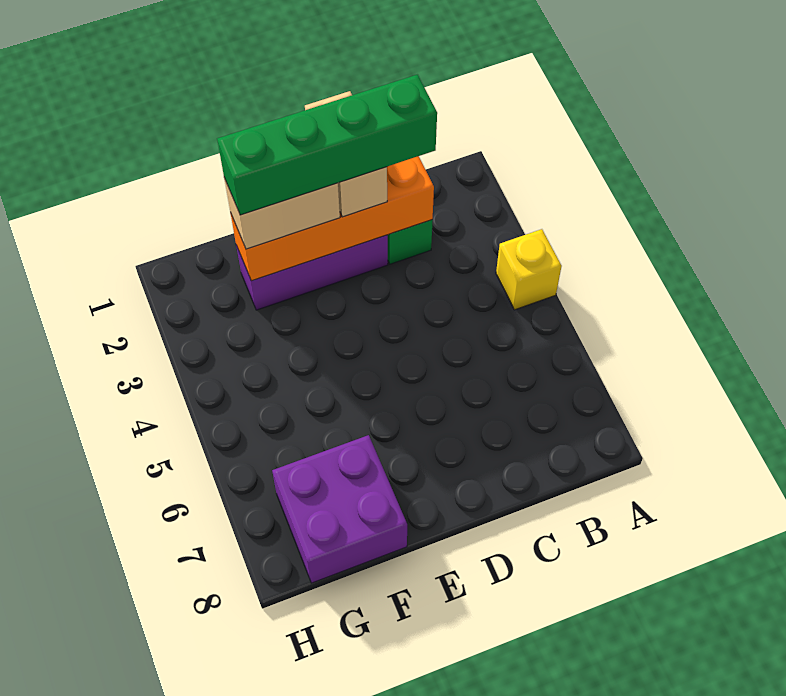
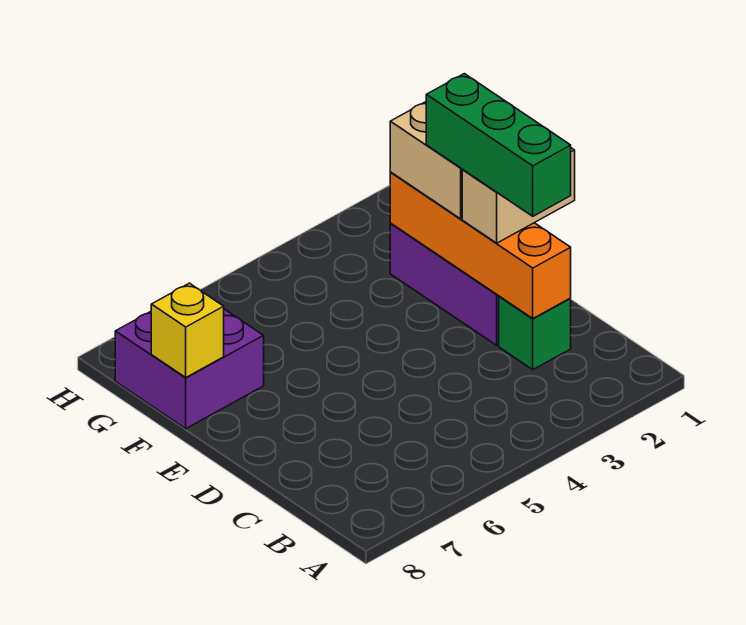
yellow 1x1 brick [496,229,562,310] -> yellow 1x1 brick moved to [151,283,224,377]
green 1x4 brick [217,75,437,215] -> green 1x3 brick [426,74,571,216]

